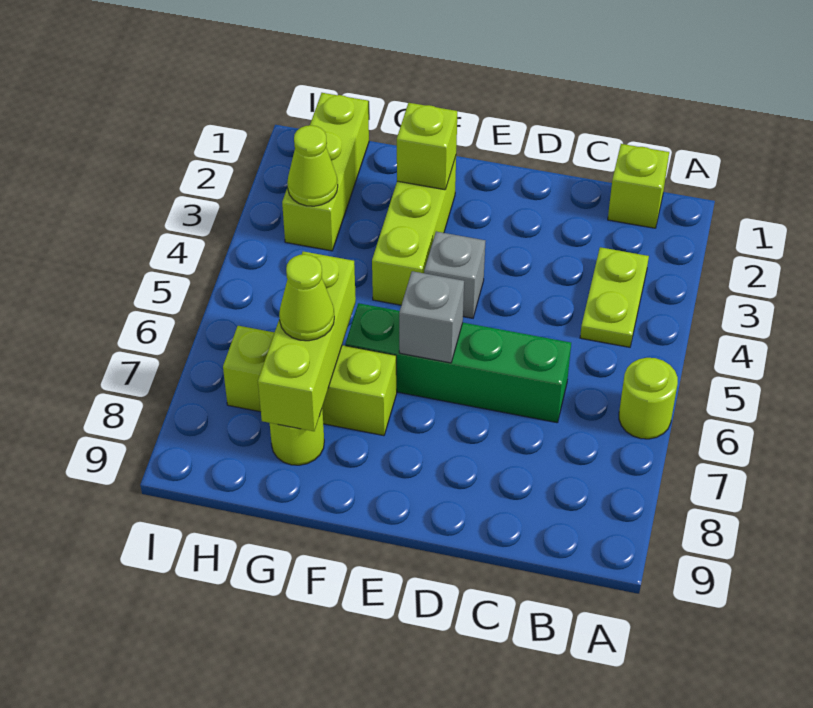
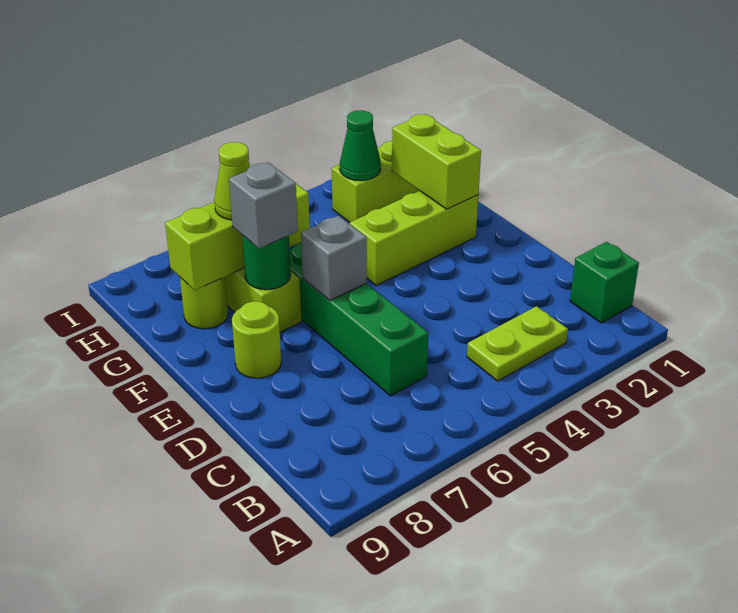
lime 1x1 round brick [619,358,678,439] -> lime 1x1 round brick moved to [232,301,281,378]
lime 1x1 brick [608,144,669,228] -> green 1x1 brick [570,242,639,323]
grey 1x1 brick [424,232,485,318] -> grey 1x1 brick moved to [229,162,298,249]
lime 1x1 brick [397,103,457,190] -> lime 1x2 brick [392,114,481,209]
none -> green 1x1 round brick [242,235,291,290]
lime 1x1 cone [287,125,338,206] -> green 1x1 cone [340,110,381,181]

